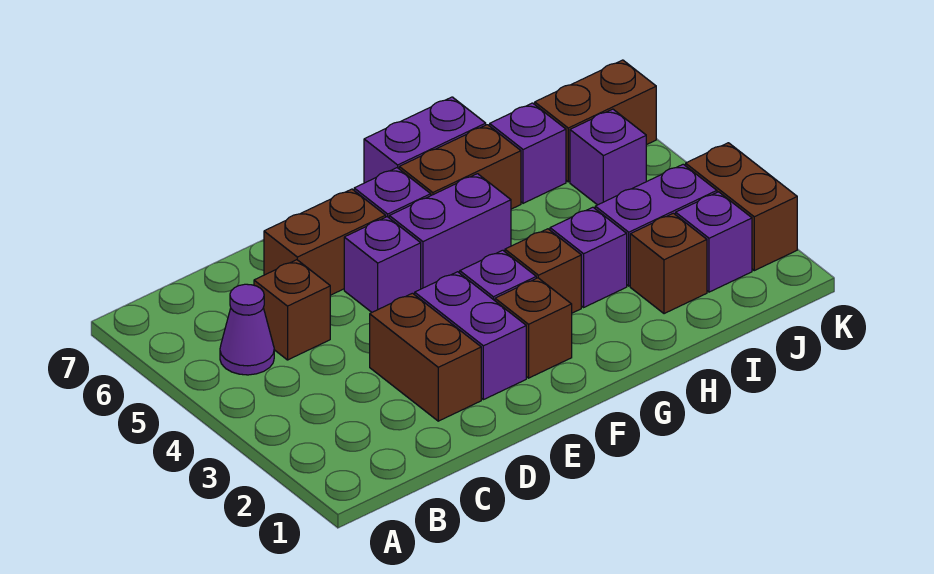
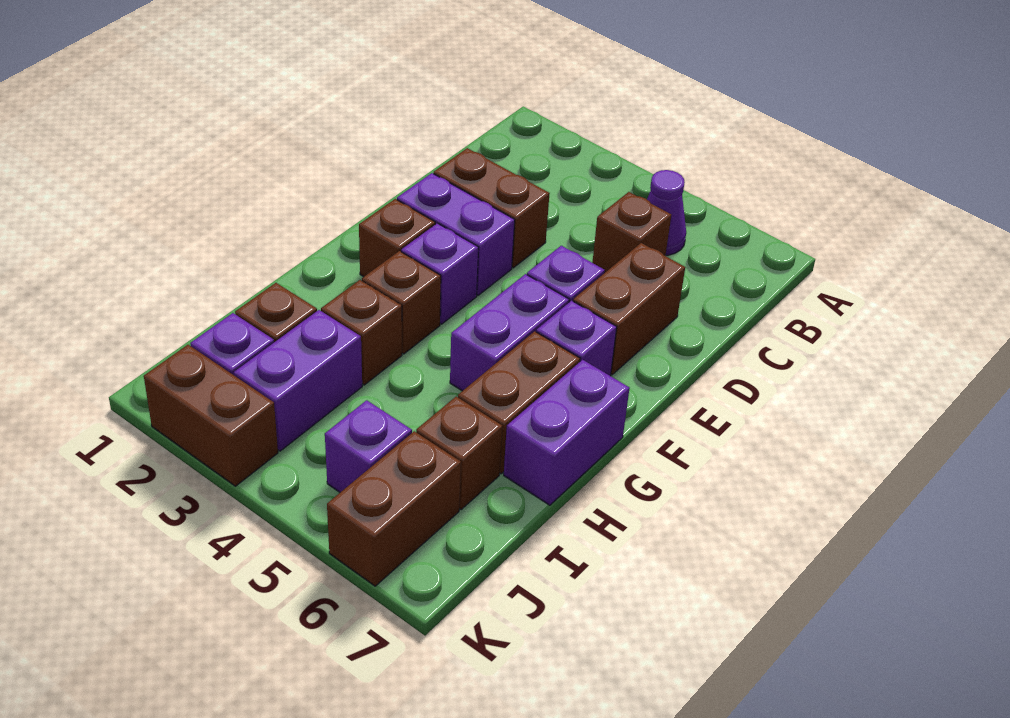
purple 1x1 brick [550,207,627,307] -> brown 1x1 brick [321,280,402,385]
purple 1x1 brick [490,103,566,203] -> brown 1x1 brick [416,397,502,510]

